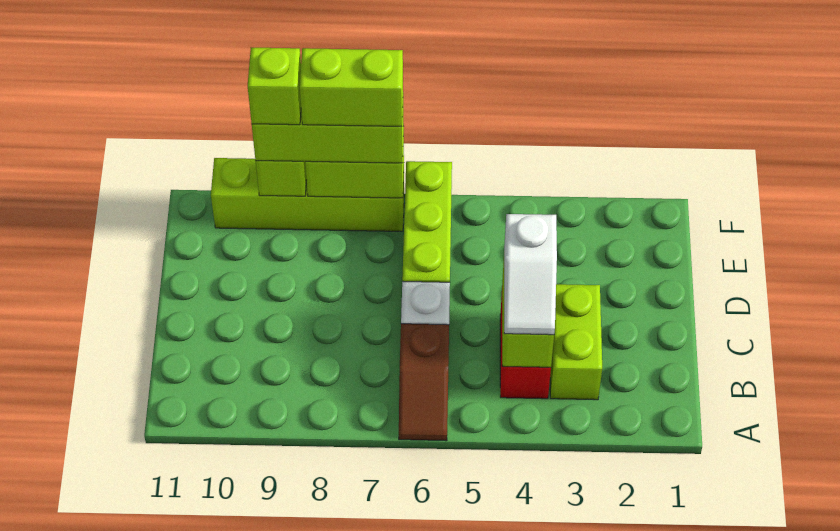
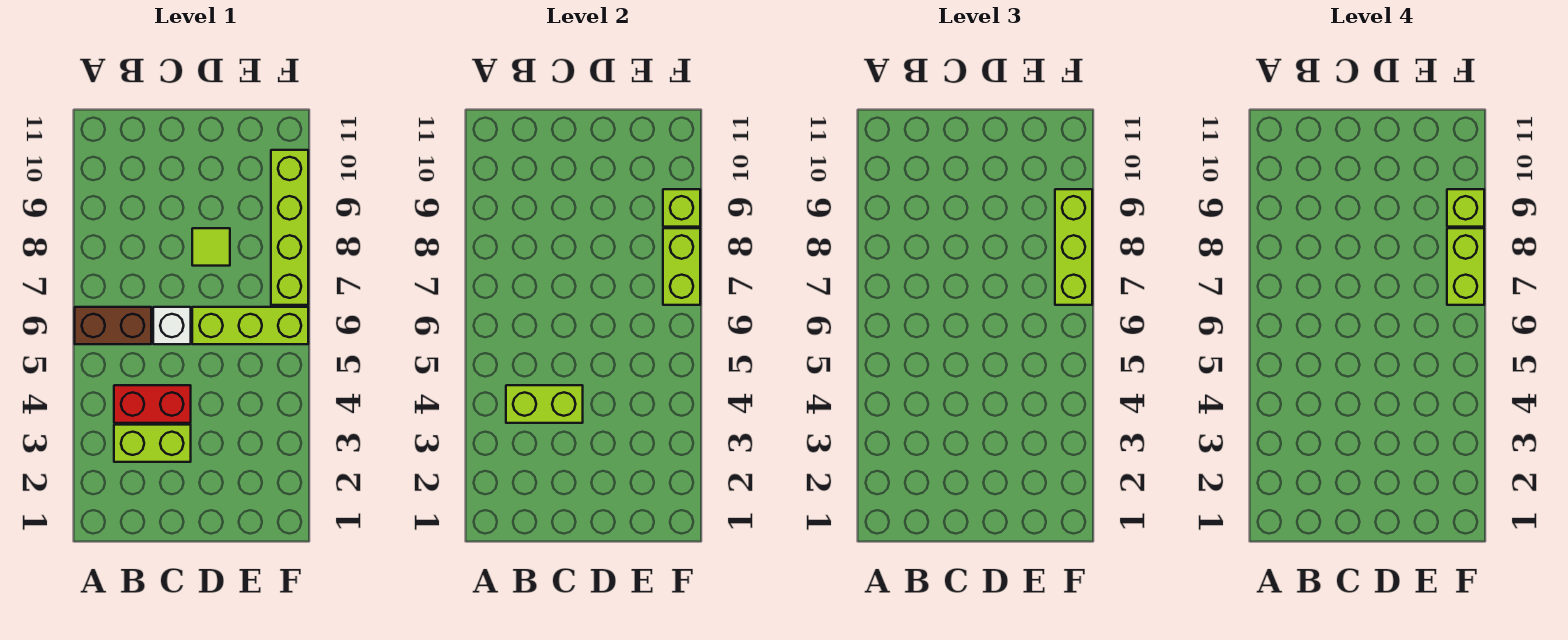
brown 1x2 slope [399,324,449,441] -> brown 1x2 brick [75,307,151,344]
white 1x2 slope [504,214,557,335] -> none
none -> lime 1x1 tile [192,228,230,266]

